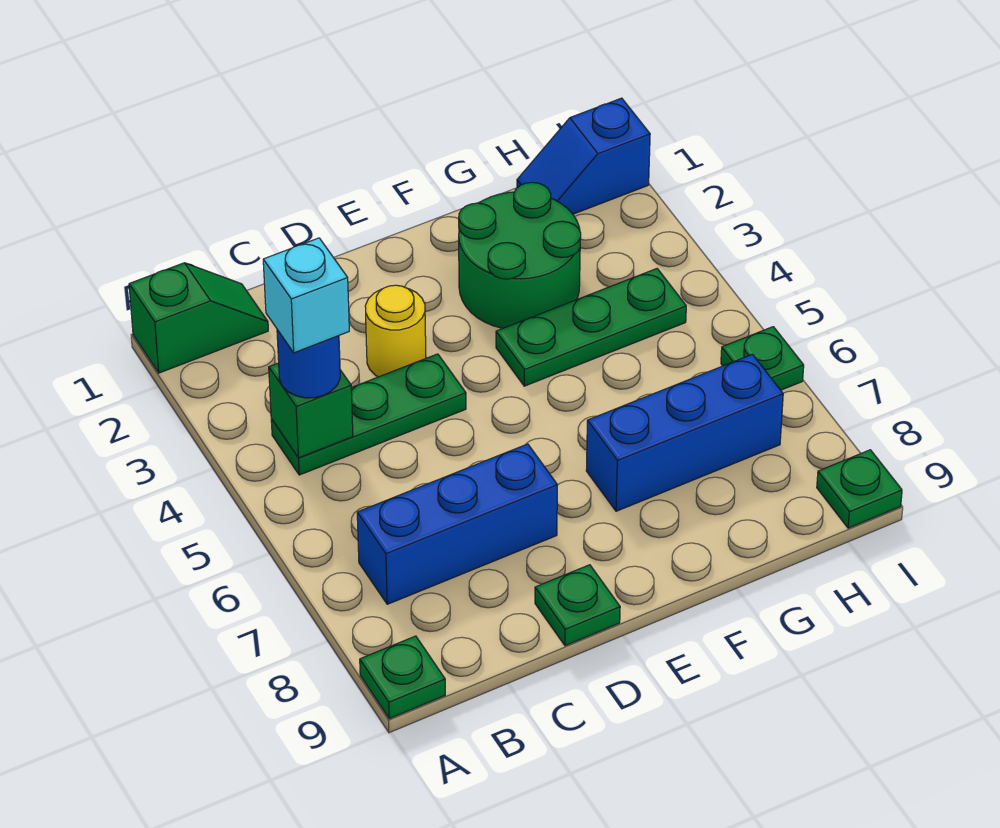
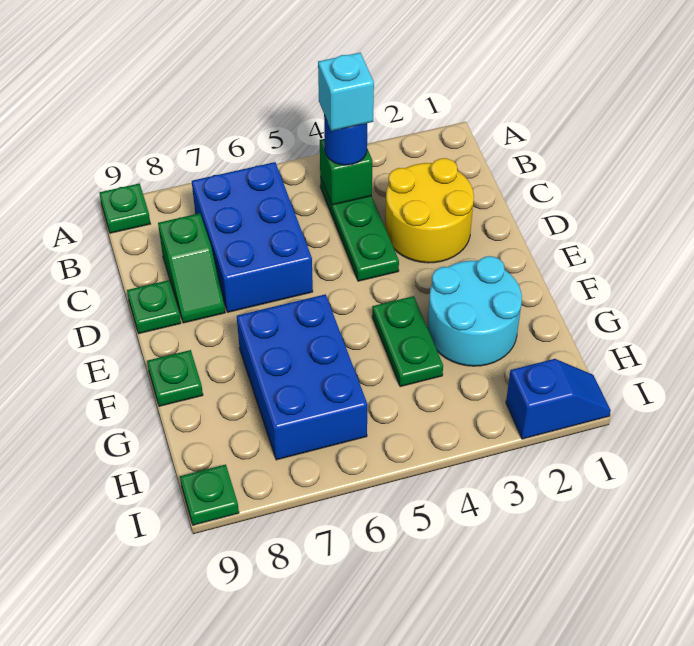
green 1x2 slope [129,263,268,373] -> green 1x2 slope moved to [158,213,225,323]
blue 1x3 brick [357,444,557,604] -> blue 2x3 brick [192,162,313,312]
yellow 1x1 round brick [365,285,426,377] -> yellow 2x2 round brick [385,158,474,263]
green 2x2 round brick [459,182,581,328] -> cyan 2x2 round brick [427,256,522,366]
green 1x3 plate [496,269,686,386] -> green 1x2 plate [372,296,443,387]
blue 1x3 brick [586,354,783,511] -> blue 2x3 brick [237,294,368,460]
blue 1x2 slope [517,98,650,214] -> blue 1x2 slope turned to [506,359,611,439]
green 1x1 plate [721,327,804,390] -> green 1x1 plate moved to [147,350,203,406]

